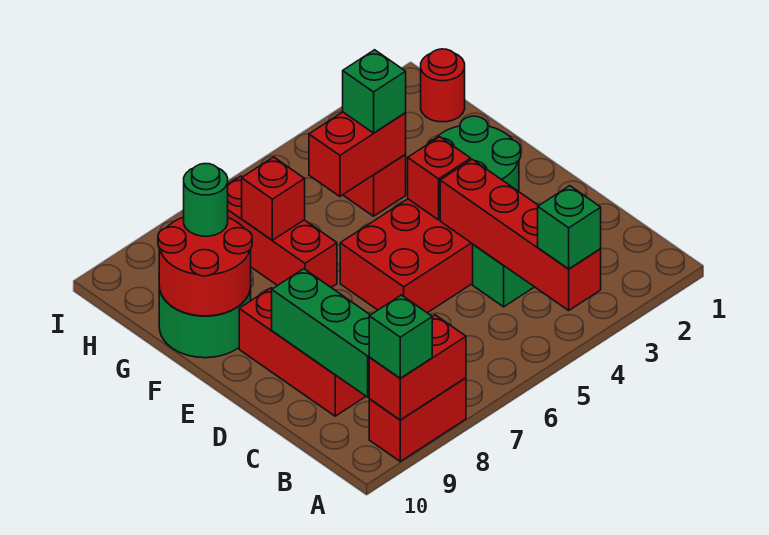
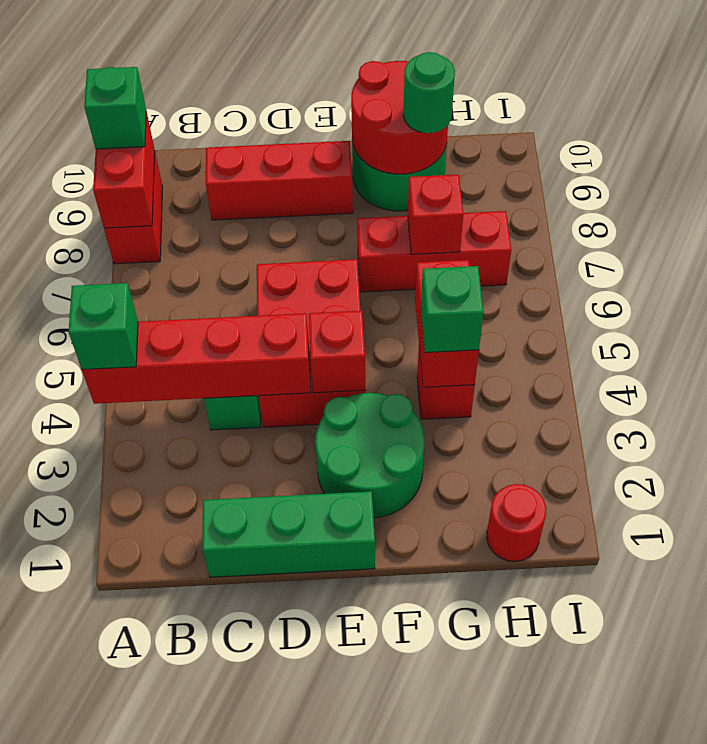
green 1x3 brick [272,269,370,397] -> green 1x3 brick moved to [203,491,375,577]

